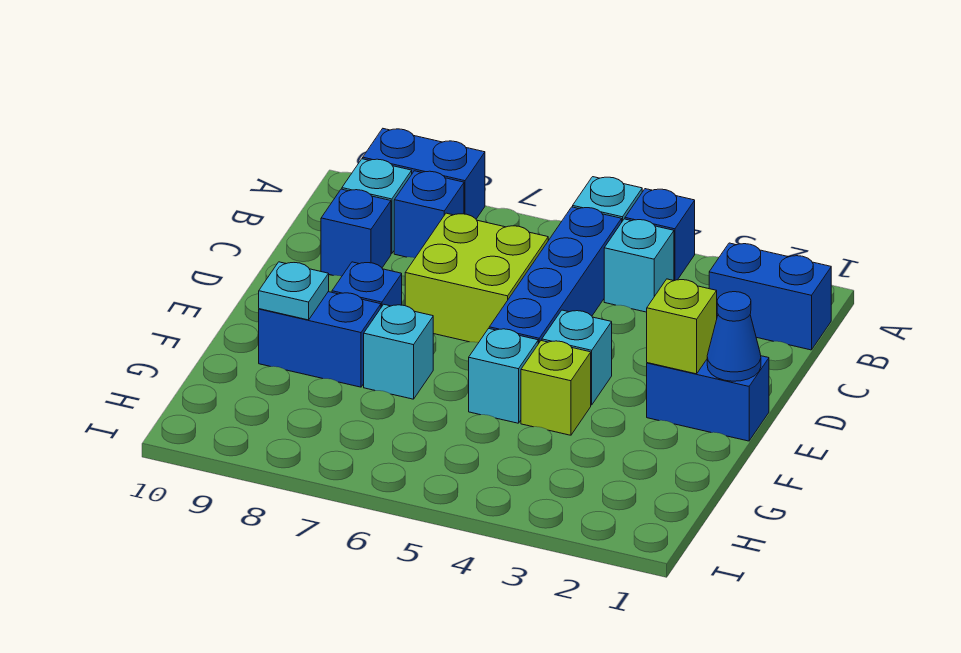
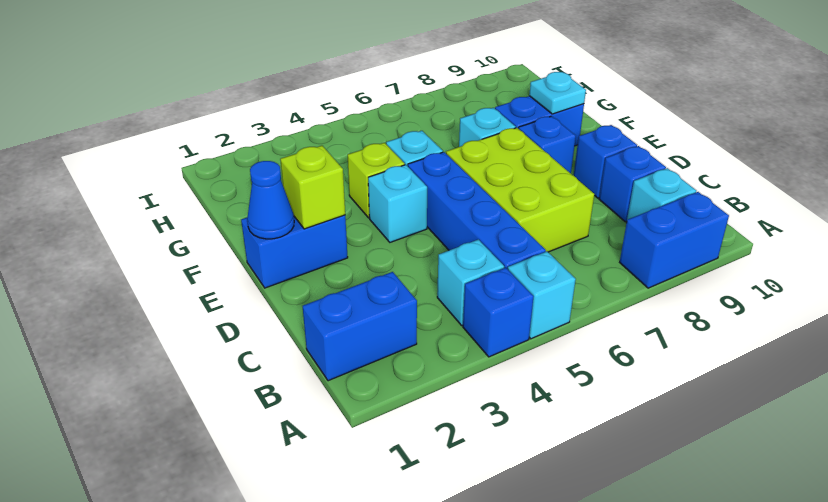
blue 1x1 brick [394,171,464,258] -> blue 1x1 brick moved to [574,125,637,198]
lime 2x2 brick [405,213,548,343] -> lime 2x3 brick [446,128,594,252]

